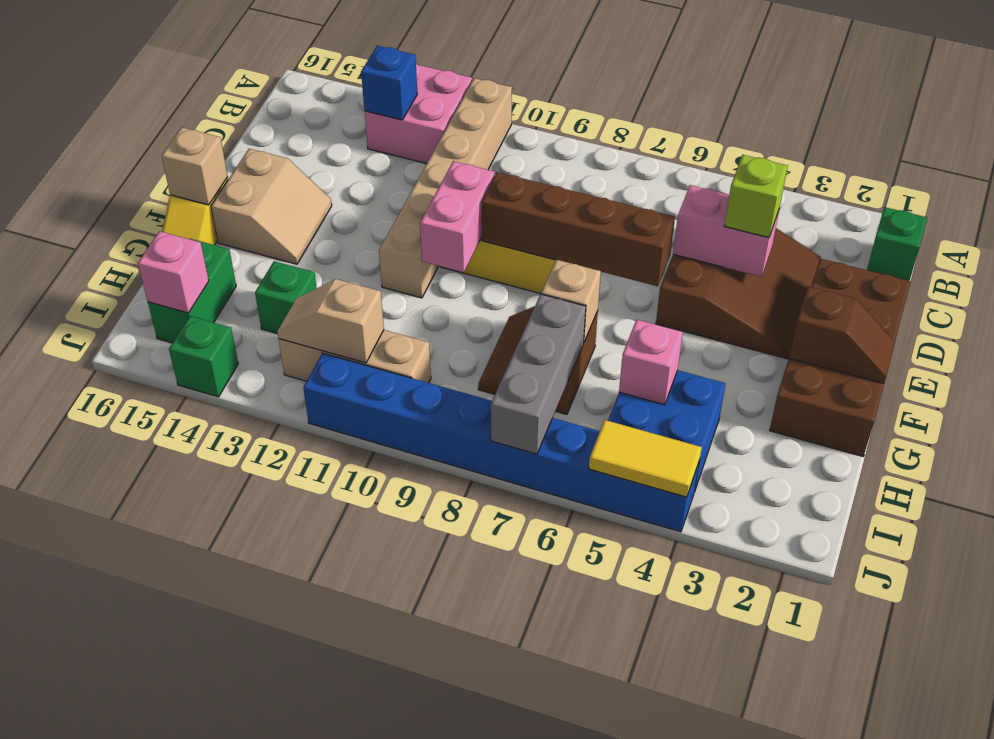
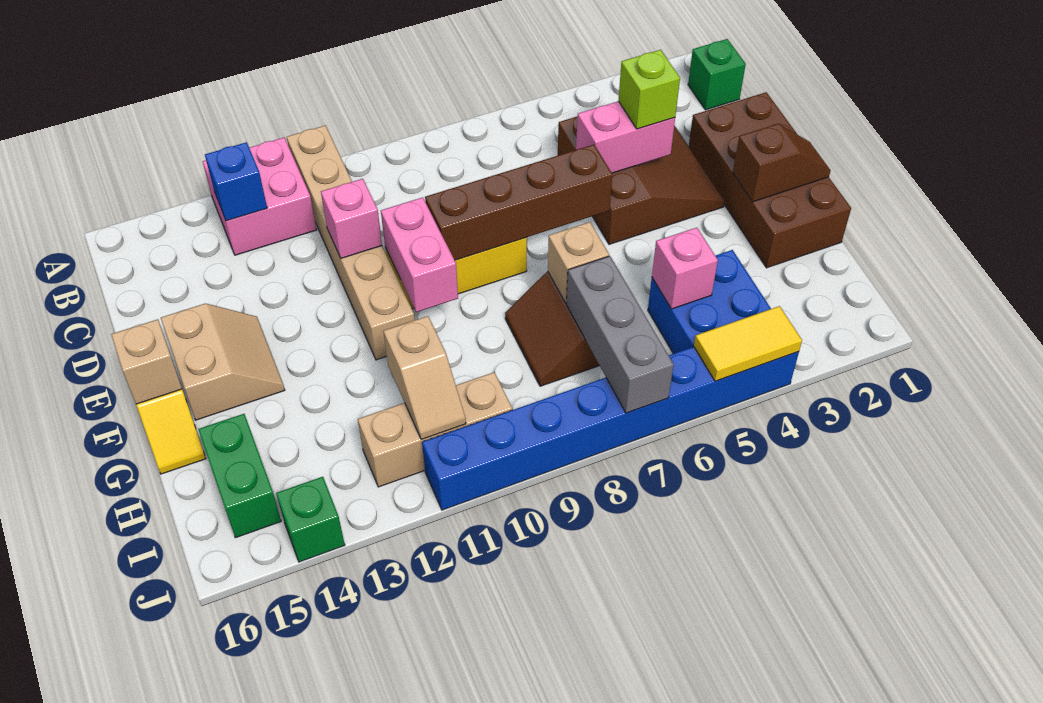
green 1x1 brick [255,261,317,334] -> none
tan 1x2 slope [277,279,384,363] -> tan 1x2 slope turned to [384,316,466,440]
pink 1x1 brick [138,231,209,313] -> pink 1x1 brick moved to [321,179,382,258]

